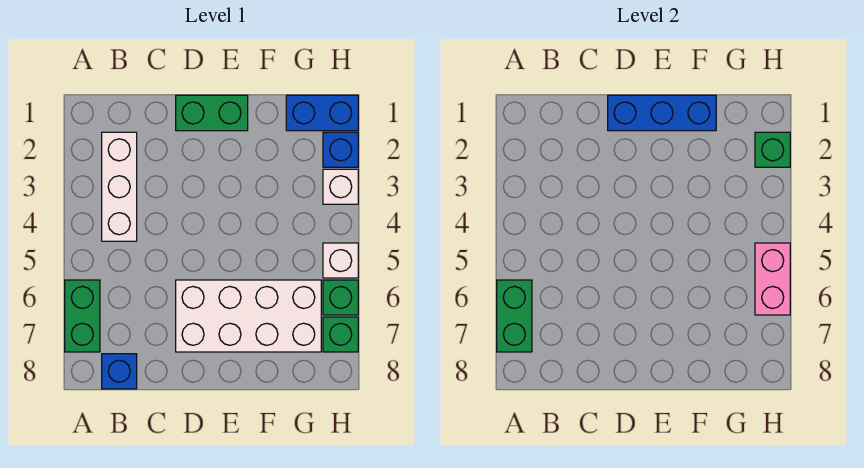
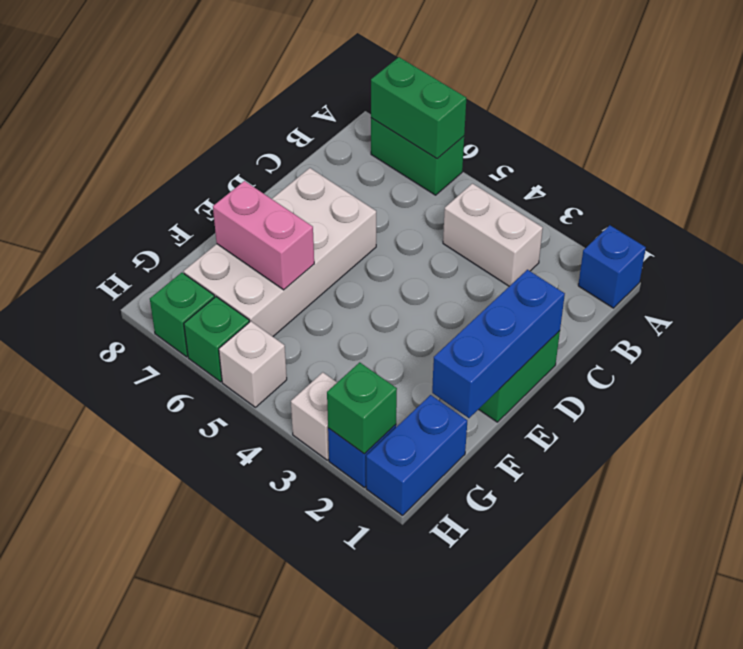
white 1x3 brick [102,132,137,241] -> white 1x2 brick [443,184,543,286]
blue 1x1 brick [102,354,137,389] -> blue 1x1 brick moved to [578,225,646,308]
pink 1x2 brick [755,243,790,315] -> pink 1x2 brick moved to [213,181,314,290]

